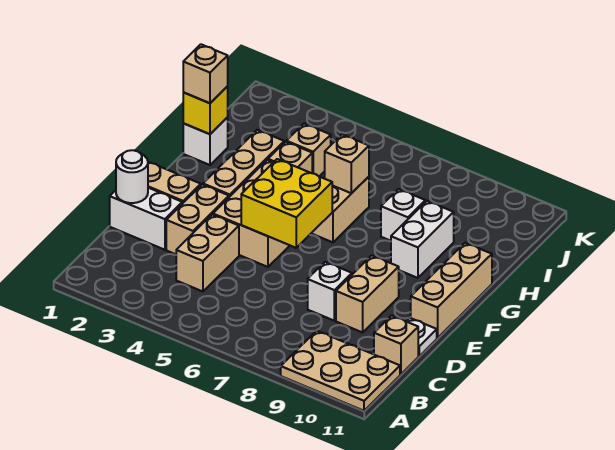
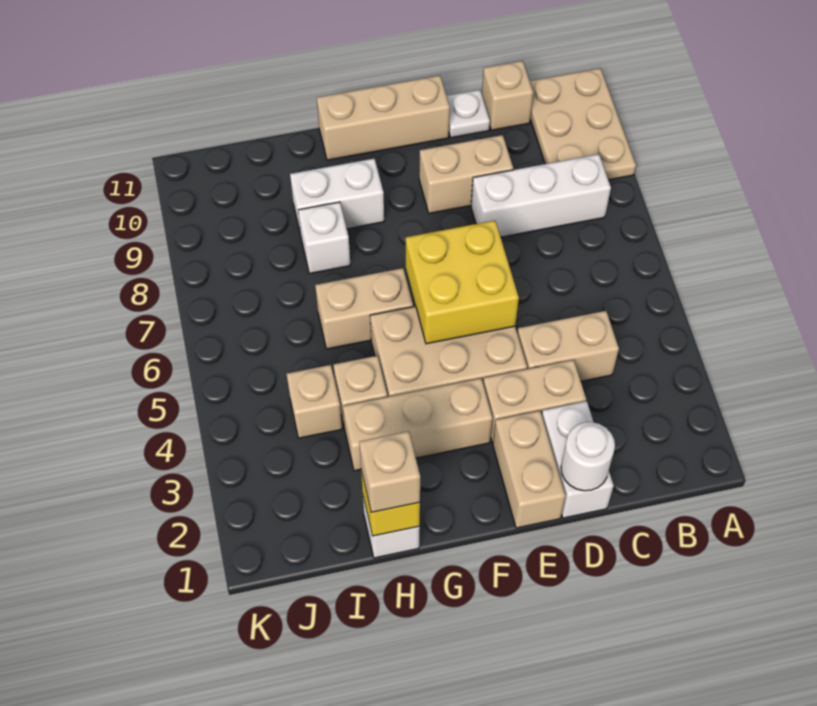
white 1x1 brick [308,262,352,321] -> white 1x3 brick [471,154,611,237]
tan 1x1 brick [325,134,369,193] -> none

